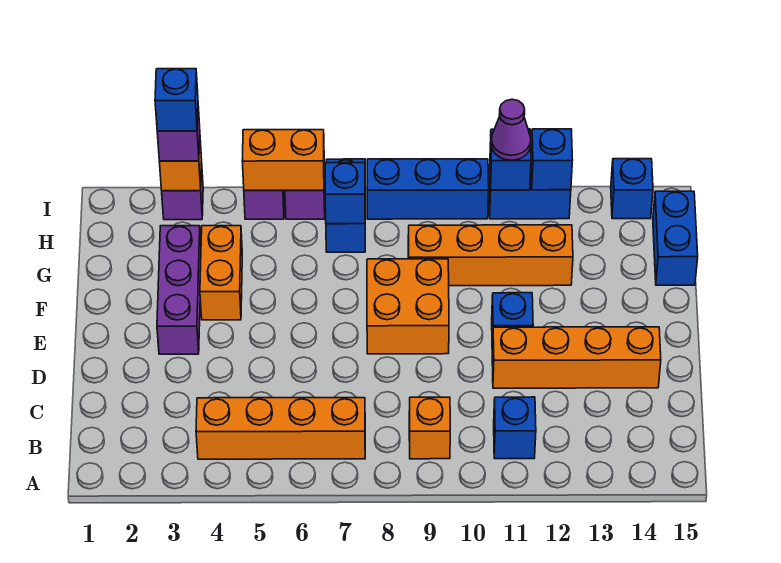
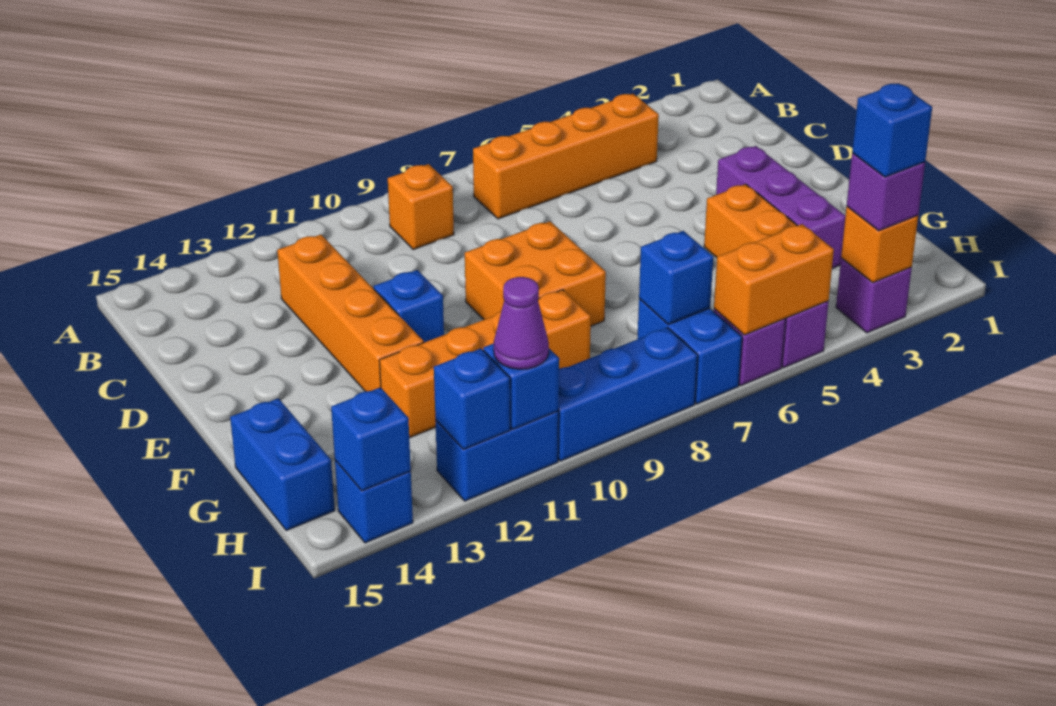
blue 1x1 brick [494,397,536,459] -> blue 1x1 brick moved to [331,387,411,491]
orange 1x4 brick [492,327,661,388] -> orange 1x4 brick turned to [277,235,424,391]

